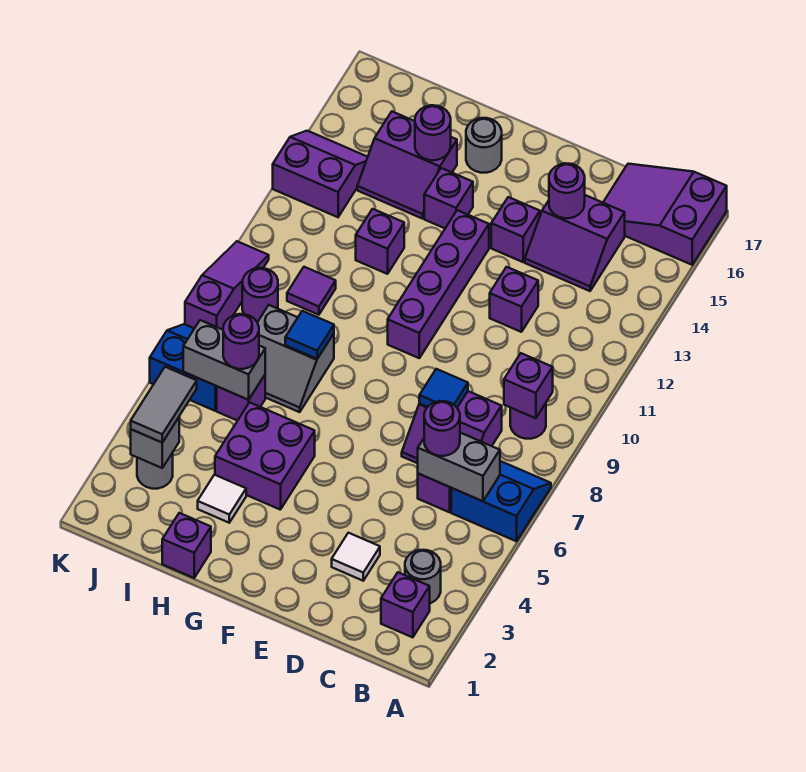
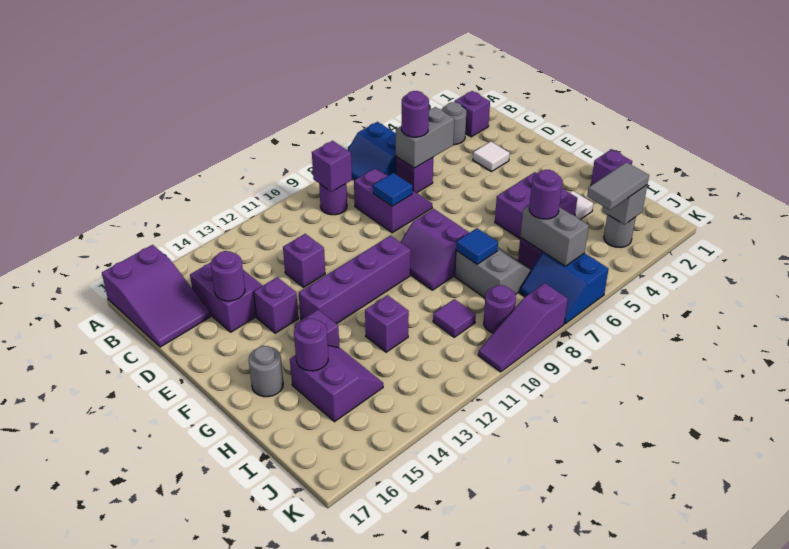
grey 1x2 brick [418,433,500,501] -> grey 1x2 brick turned to [396,107,454,168]
purple 2x2 slope [273,131,368,217] -> purple 2x2 slope moved to [401,209,469,290]

